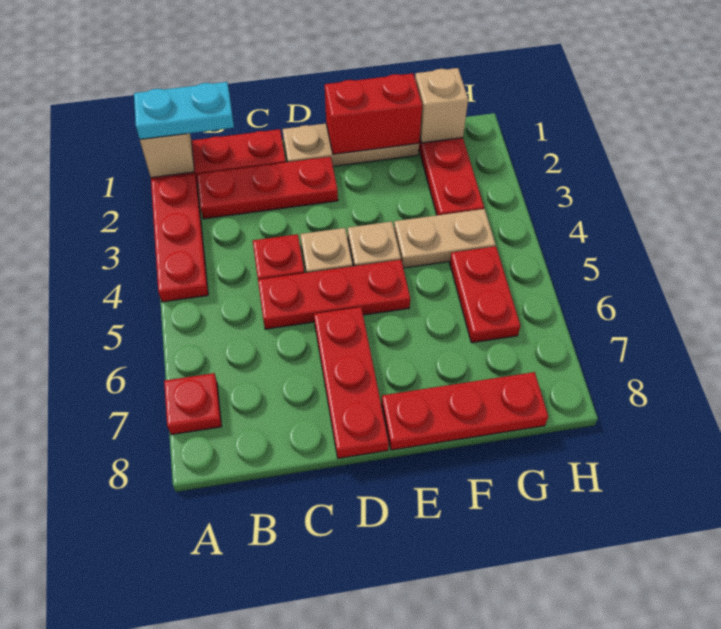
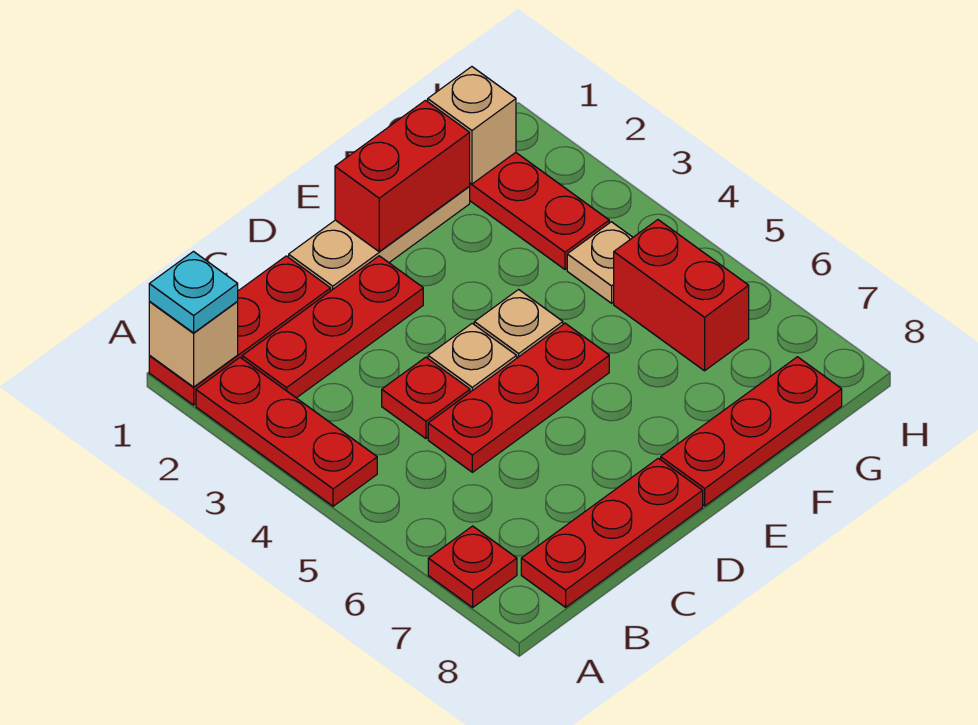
cyan 1x2 plate [134,82,234,139] -> cyan 1x1 plate [149,252,238,333]
red 1x3 plate [314,307,389,458] -> red 1x3 plate turned to [521,458,703,607]
tan 1x2 plate [394,209,496,268] -> tan 1x1 plate [567,222,633,303]
red 1x2 plate [450,246,520,343] -> red 1x2 brick [614,220,749,371]

